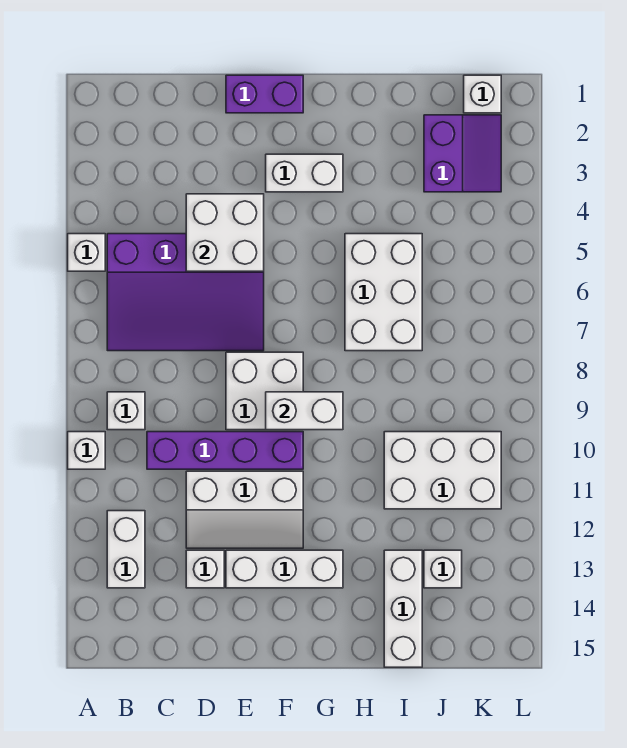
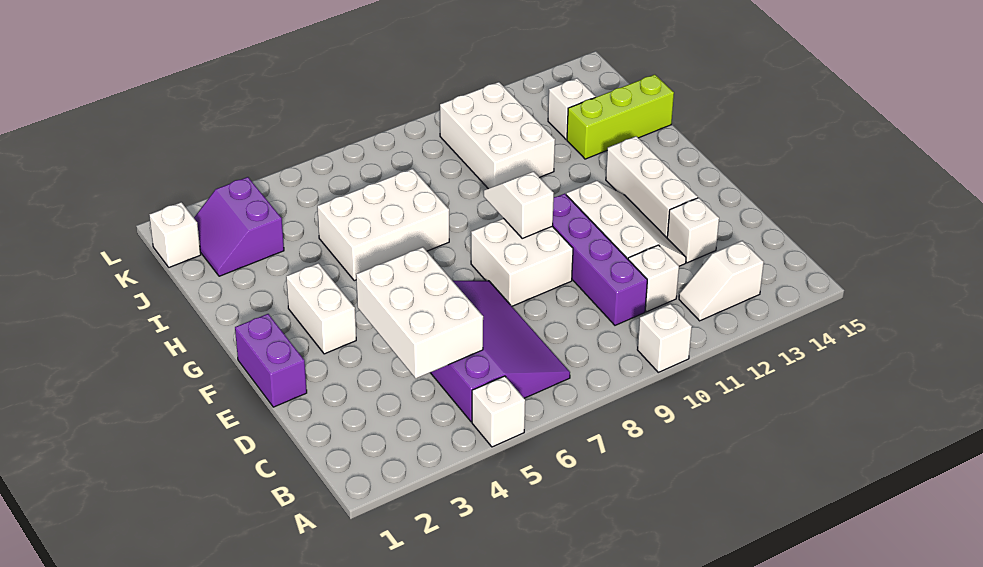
white 1x1 brick [107,392,145,430] -> white 1x1 brick moved to [628,245,679,312]
white 1x2 brick [107,511,145,588] -> white 1x2 slope [679,241,764,321]
white 2x2 brick [186,194,264,271] -> white 2x3 brick [356,247,483,378]
white 1x2 brick [266,392,343,430] -> white 1x2 slope [484,172,554,238]
white 1x3 brick [384,550,422,667] -> lime 1x3 brick [567,75,674,159]
purple 2x2 slope [424,115,501,192] -> purple 2x2 slope turned to [194,177,284,276]

